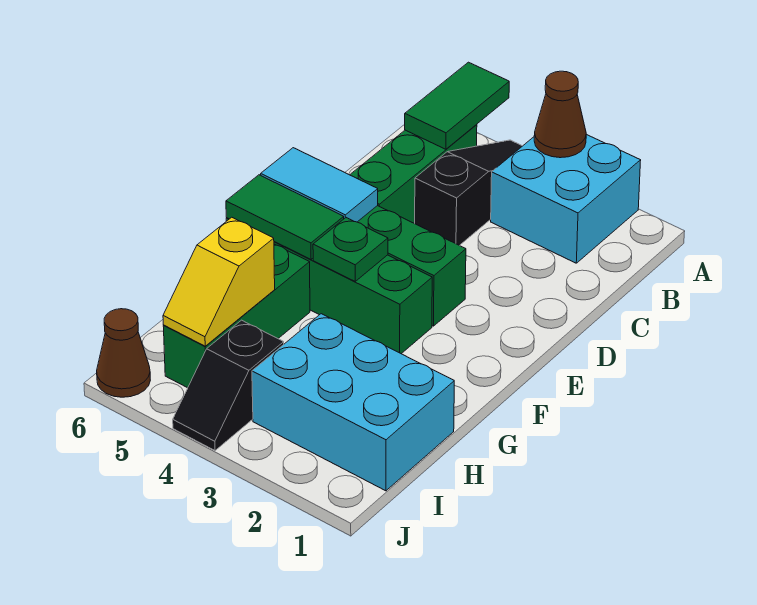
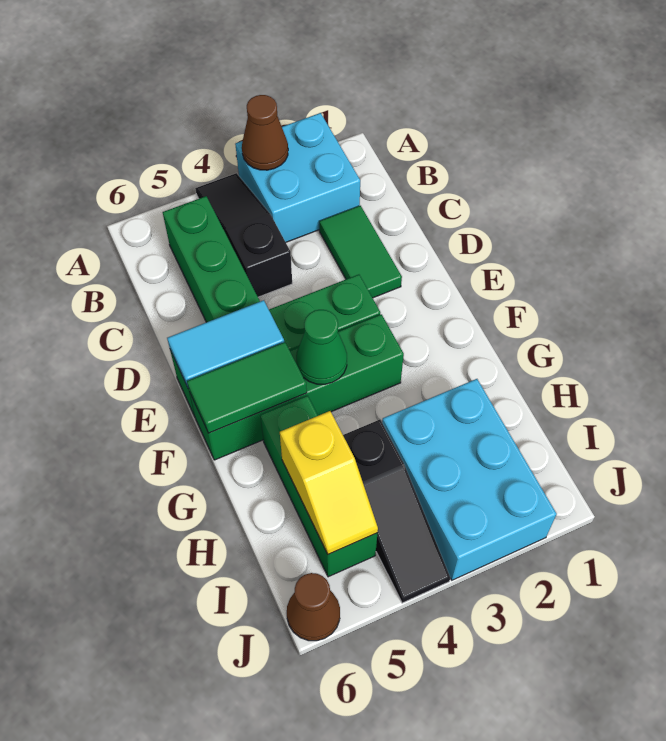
green 1x2 tile [405,62,509,149] -> green 1x2 tile moved to [319,206,402,298]
green 1x1 plate [313,218,388,281] -> green 1x1 cone [296,310,347,384]
cyan 2x3 brick [252,314,454,491] -> cyan 2x3 brick turned to [382,379,557,580]
black 1x2 slope [173,320,284,451] -> black 1x3 slope [343,420,450,603]

